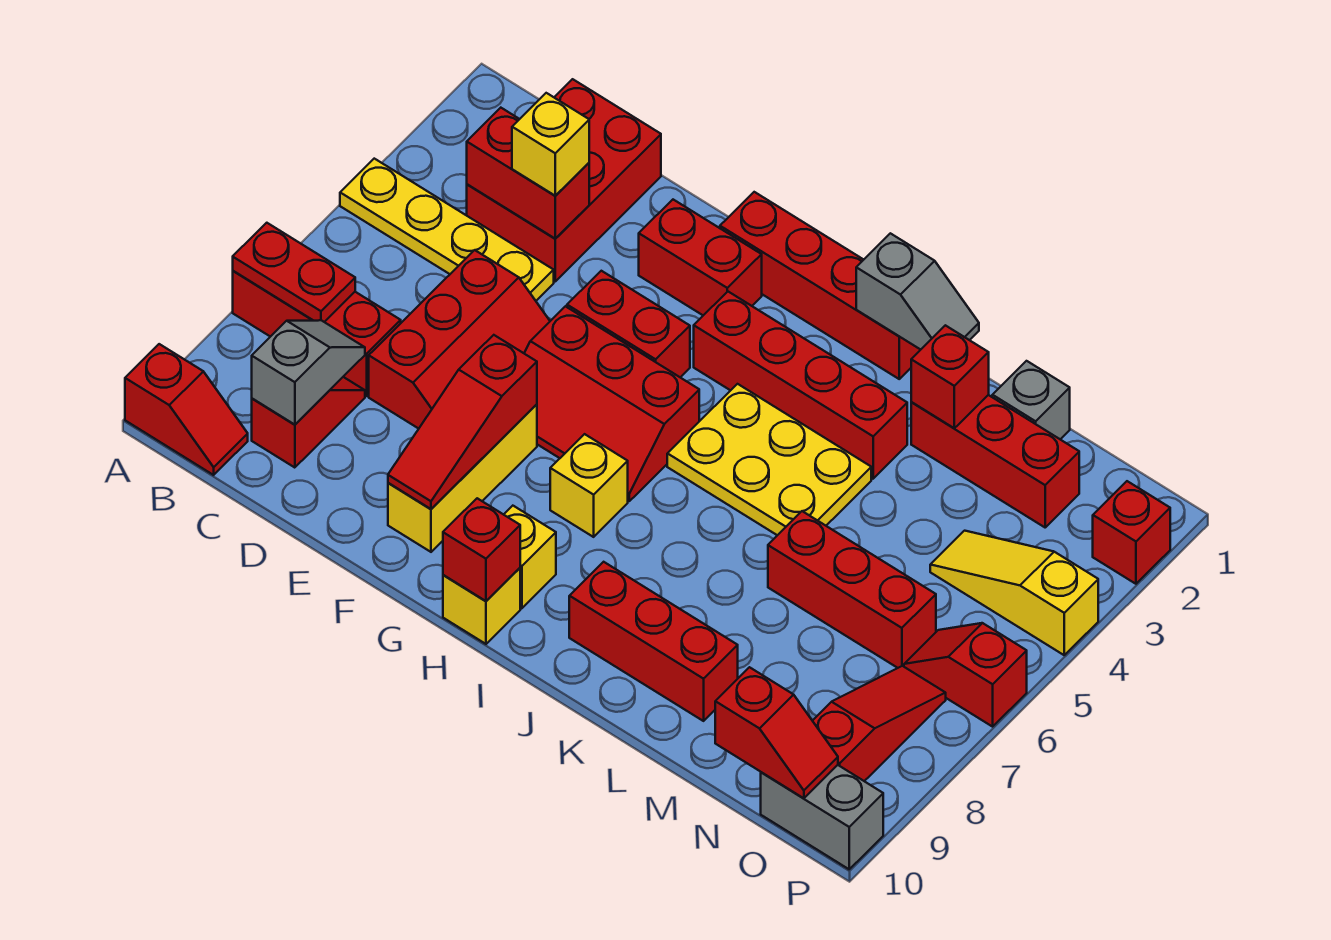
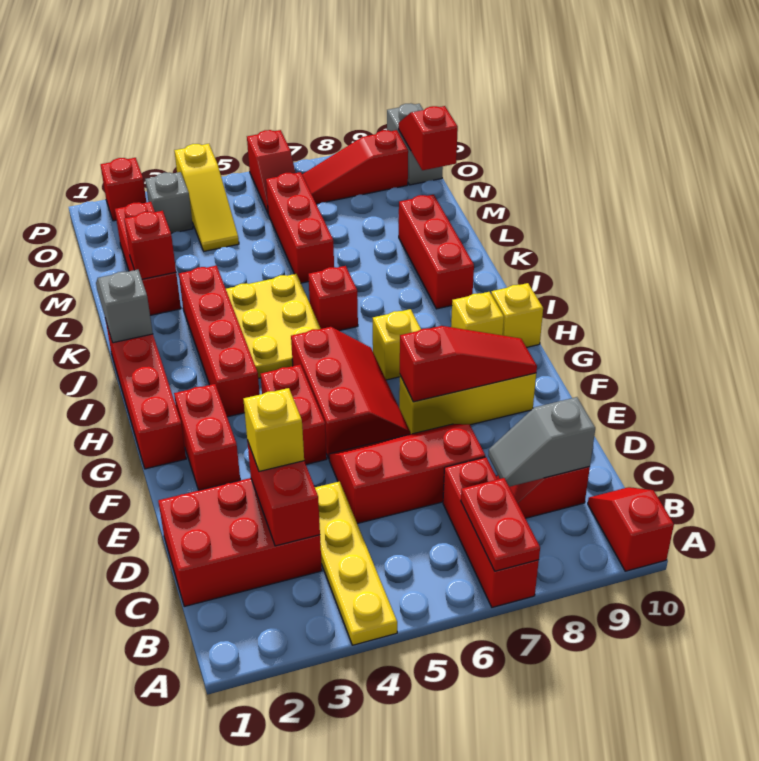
red 1x1 brick [443,498,520,601] -> red 1x1 brick moved to [308,266,358,331]
grey 1x1 brick [992,361,1070,439] -> grey 1x1 brick moved to [145,172,193,233]

